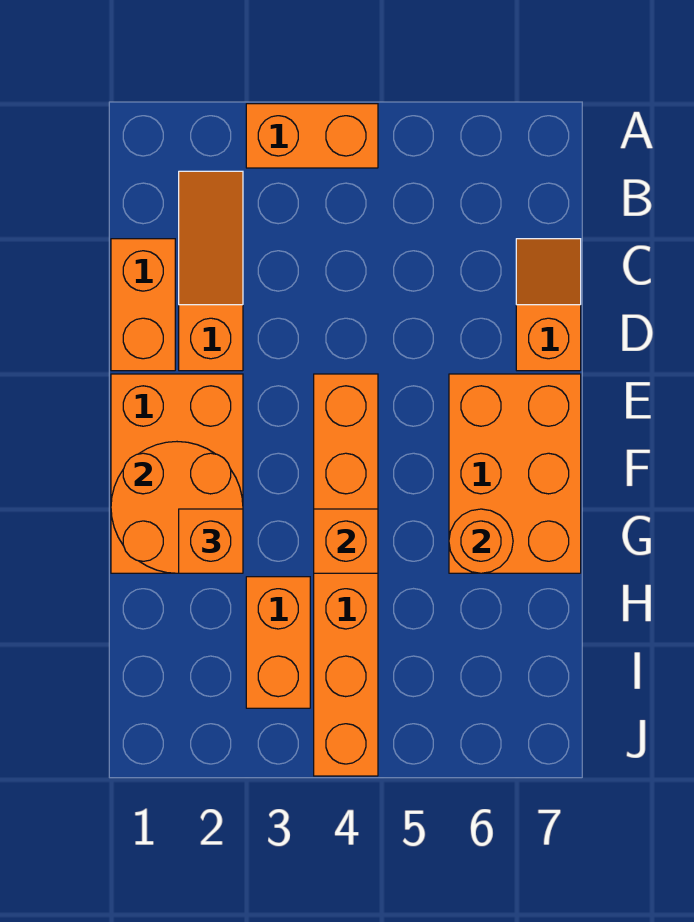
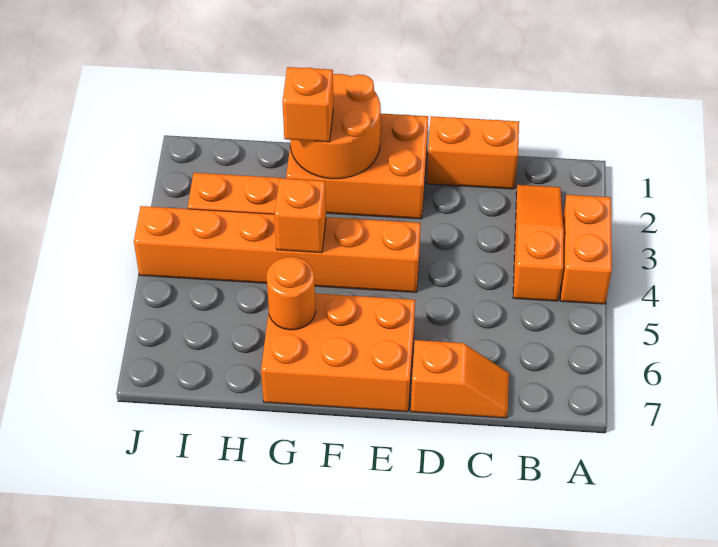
orange 1x3 slope [179,171,243,371] -> orange 1x3 slope turned to [513,185,564,301]

